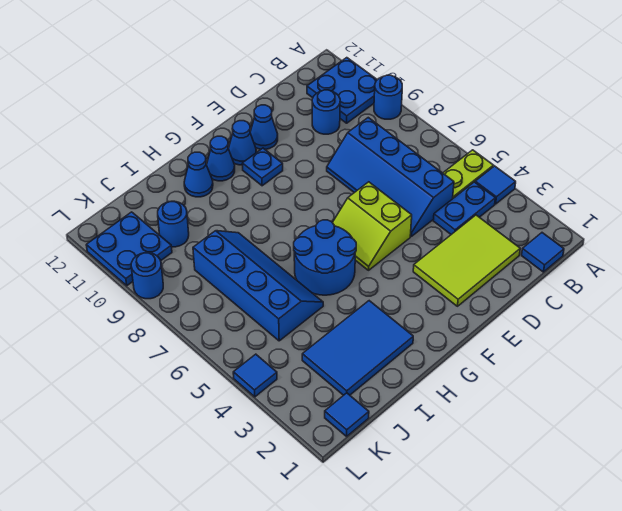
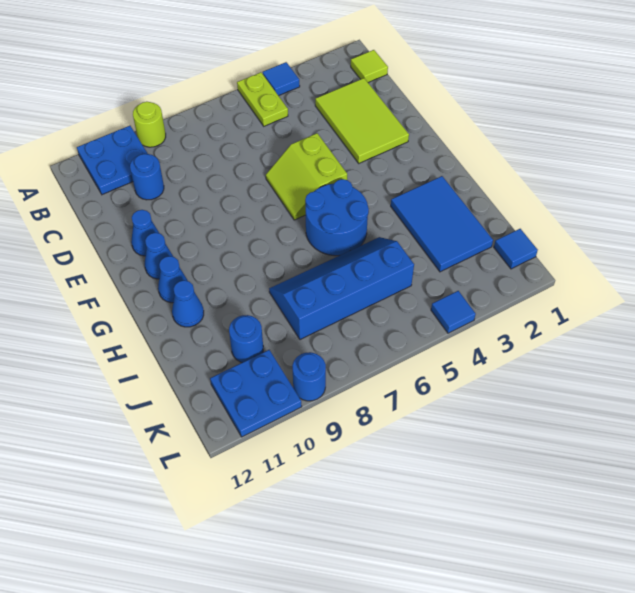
blue 1x1 round brick [374,75,402,119] -> lime 1x1 round brick [133,102,166,147]
blue 1x1 tile [522,233,564,272] -> lime 1x1 tile [351,50,388,83]
blue 1x2 plate [433,182,495,234] -> none
blue 2x4 slope [327,118,454,236] -> none
lime 2x2 slope [332,182,412,270] -> lime 2x2 slope turned to [266,133,347,220]
blue 1x1 plate [242,148,283,186] -> none

